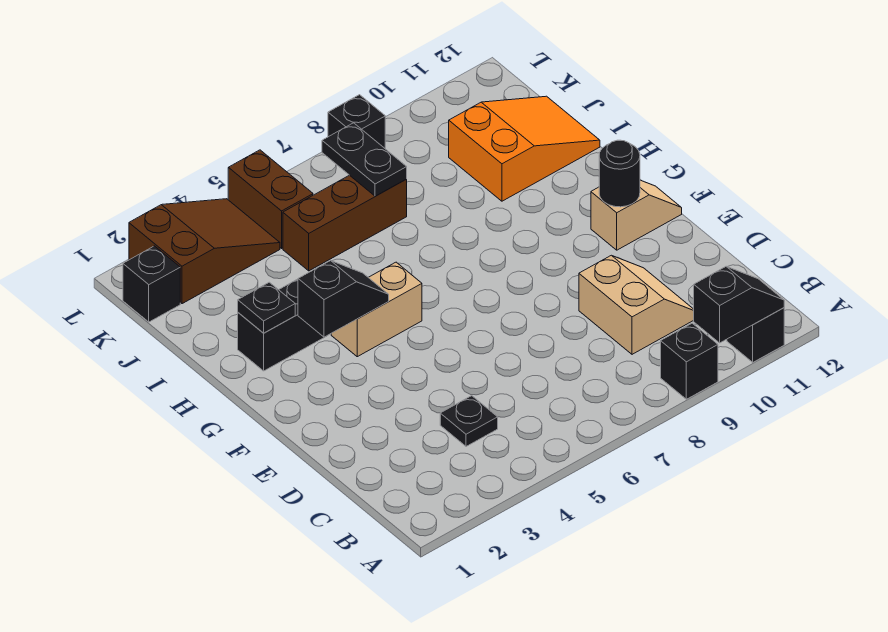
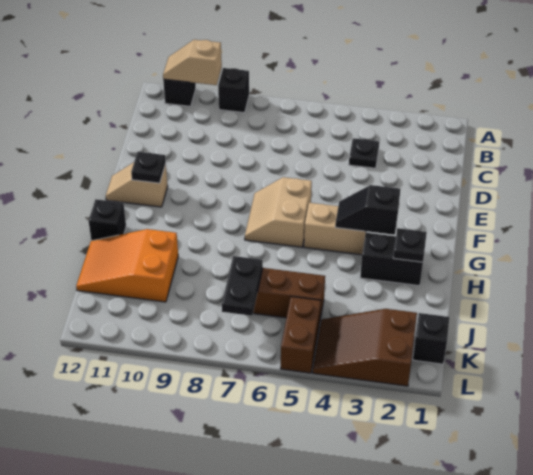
black 1x2 slope [694,267,784,343] -> tan 1x2 slope [163,40,222,85]
tan 2x2 slope [579,255,694,354] -> tan 2x2 slope moved to [245,177,312,247]
black 1x1 round brick [599,140,640,207] -> black 1x1 plate [131,152,166,183]
black 1x1 brick [328,95,385,148] -> black 1x1 brick moved to [89,199,126,241]

